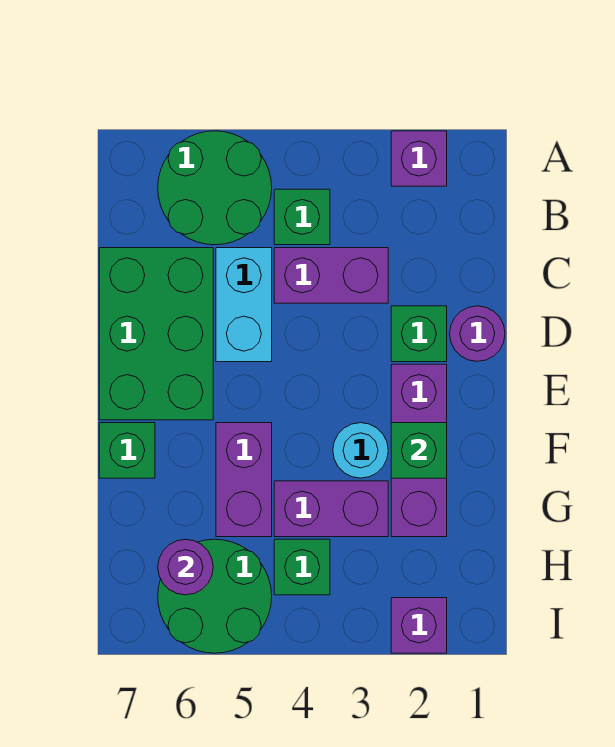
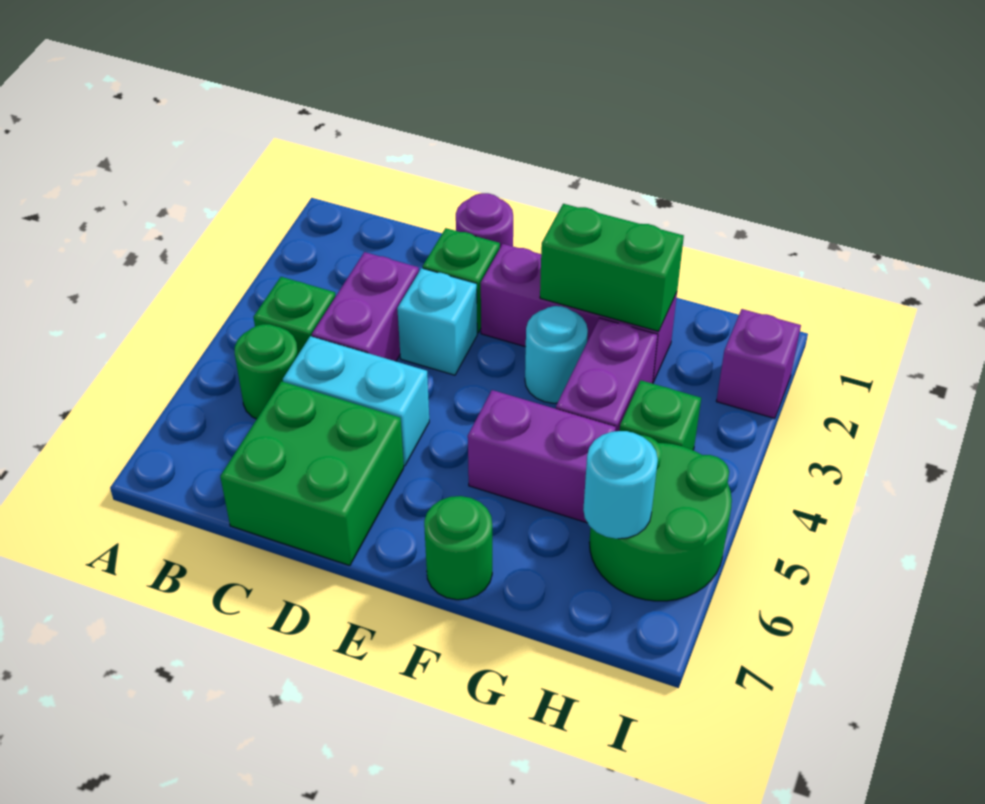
purple 1x1 brick [391,131,447,186] -> none
green 2x2 round brick [158,131,272,245] -> green 1x1 round brick [235,324,298,419]
green 2x3 brick [99,248,213,420] -> green 2x2 brick [220,381,404,566]
none -> cyan 1x1 brick [397,268,477,375]
green 1x1 brick [391,423,447,478] -> green 1x2 brick [540,204,684,331]
green 1x1 brick [99,423,155,478] -> green 1x1 round brick [424,496,492,600]
purple 1x1 round brick [158,539,213,595] -> cyan 1x1 round brick [583,431,658,539]

